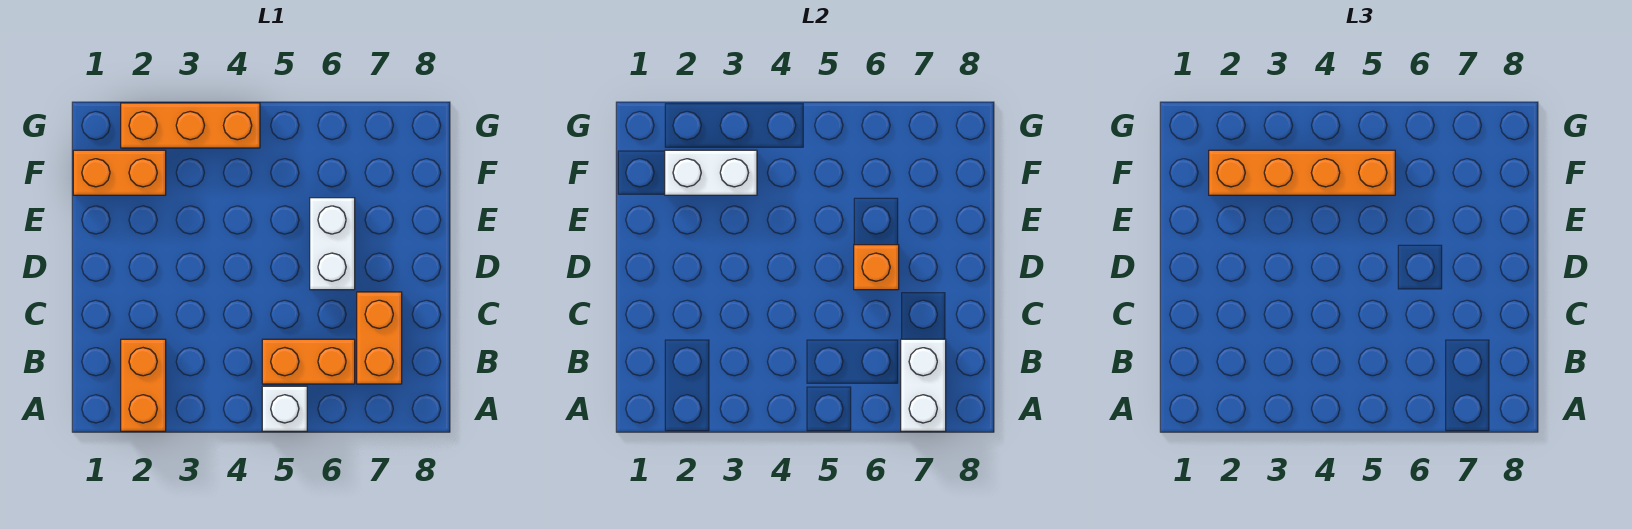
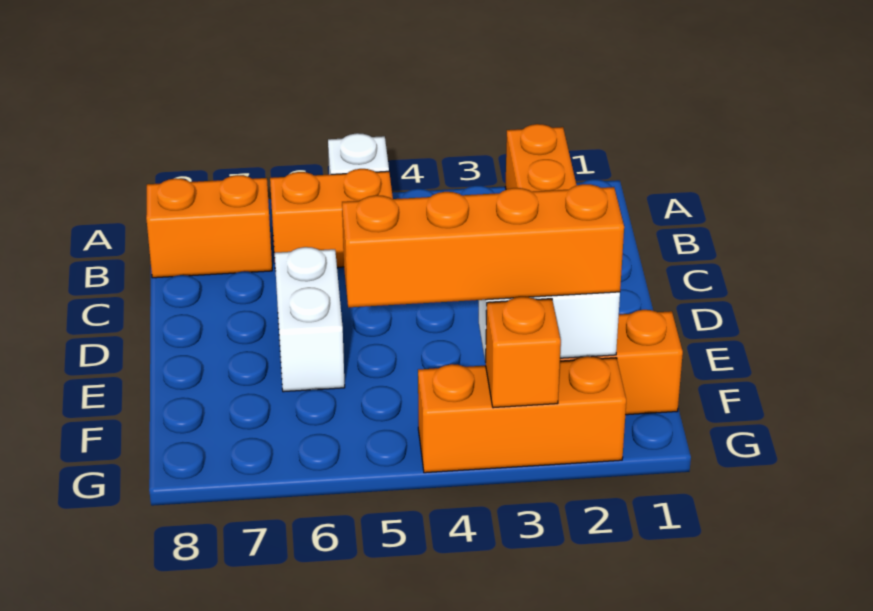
white 1x2 brick [901,339,946,431] -> none
orange 1x2 brick [357,292,402,384] -> orange 1x2 brick turned to [146,175,272,278]
orange 1x1 brick [854,245,899,290] -> orange 1x1 brick moved to [485,297,561,408]

